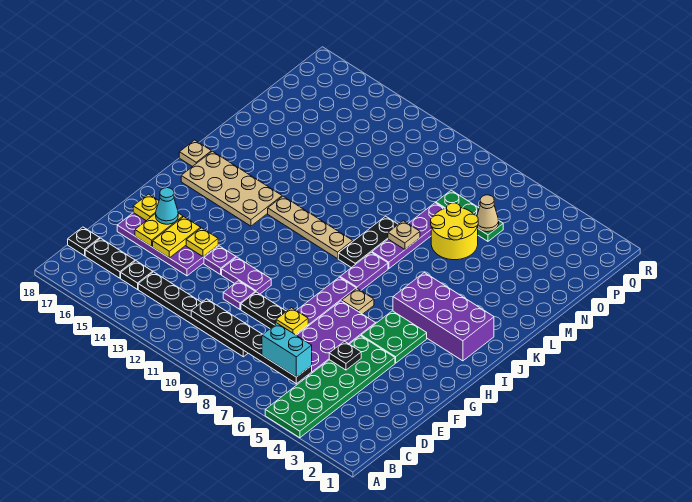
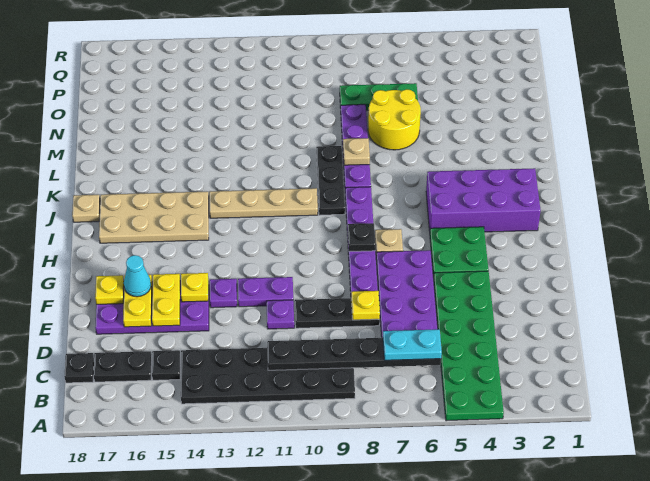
cyan 1x2 brick [262,323,312,377] -> cyan 1x2 plate [383,329,442,360]
black 1x6 plate [138,272,248,357] -> black 2x6 plate [181,348,355,404]
black 1x1 plate [329,341,361,370] -> black 1x1 plate moved to [348,223,375,252]
tan 1x1 cone [477,195,499,232] -> none

